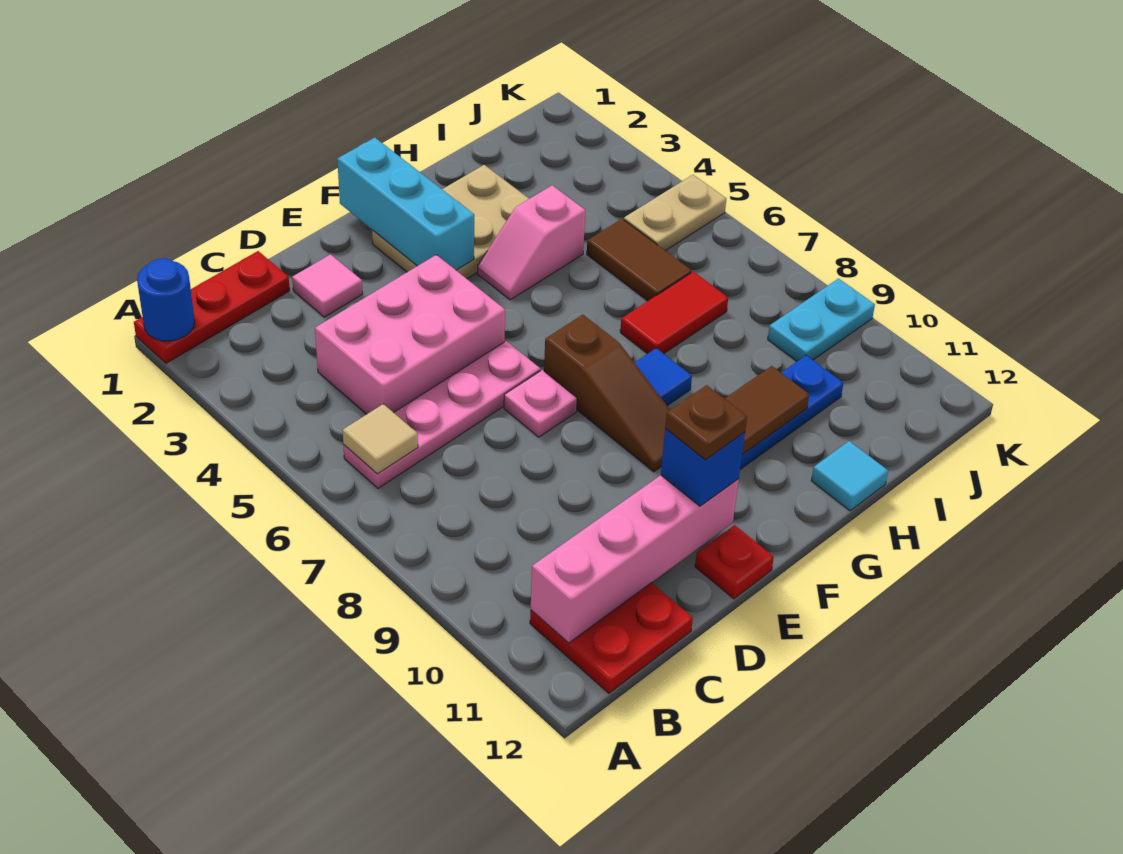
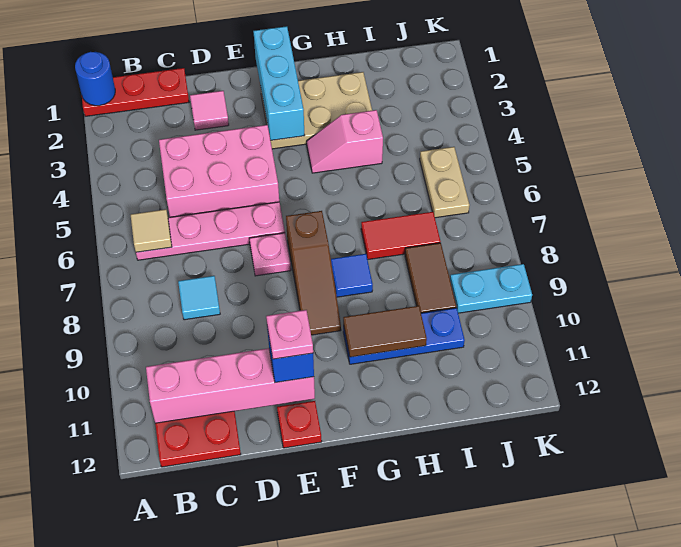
brown 1x1 plate [665,385,747,460] -> pink 1x1 plate [266,310,313,359]
cyan 1x1 tile [811,441,888,511] -> cyan 1x1 tile moved to [178,276,220,320]
brown 1x2 tile [587,219,692,301] -> brown 1x2 tile moved to [405,243,456,313]
tan 1x2 plate [624,175,726,251] -> tan 1x2 plate turned to [420,147,470,218]

